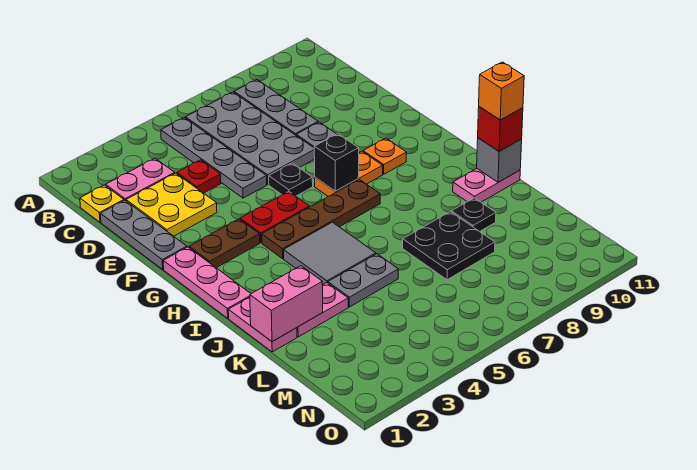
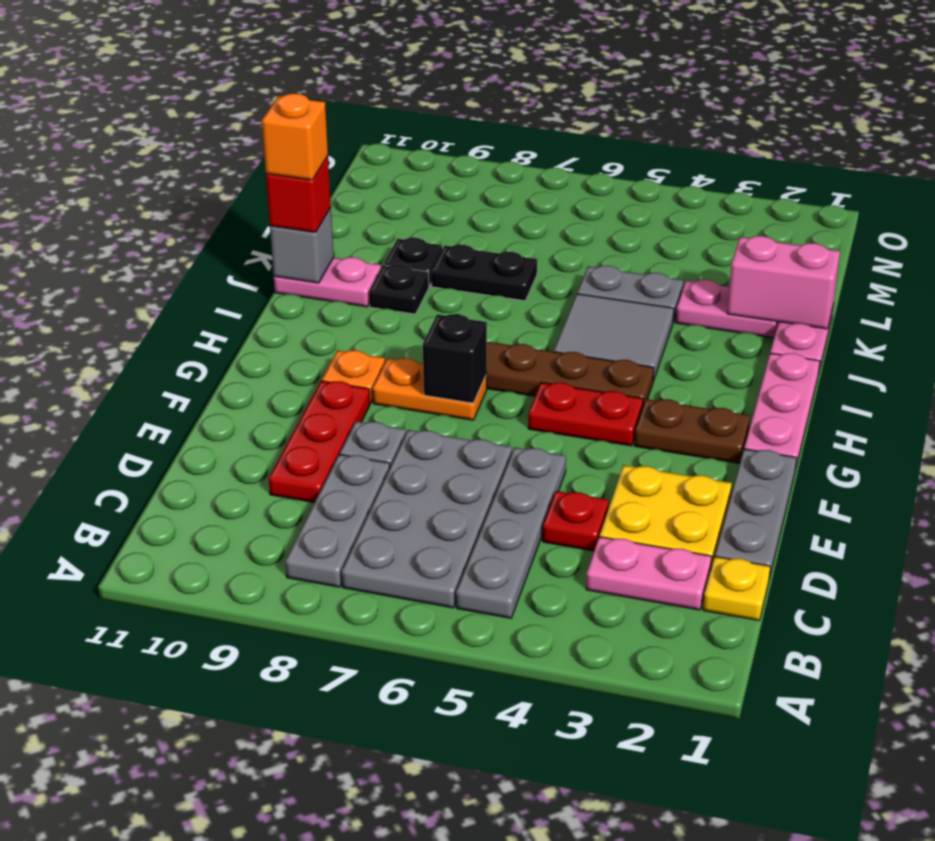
none -> red 1x3 plate [269,381,370,503]
black 1x1 plate [269,163,313,196] -> black 1x1 plate moved to [369,264,429,314]
black 2x2 plate [403,212,495,280] -> black 1x2 plate [431,245,537,301]

